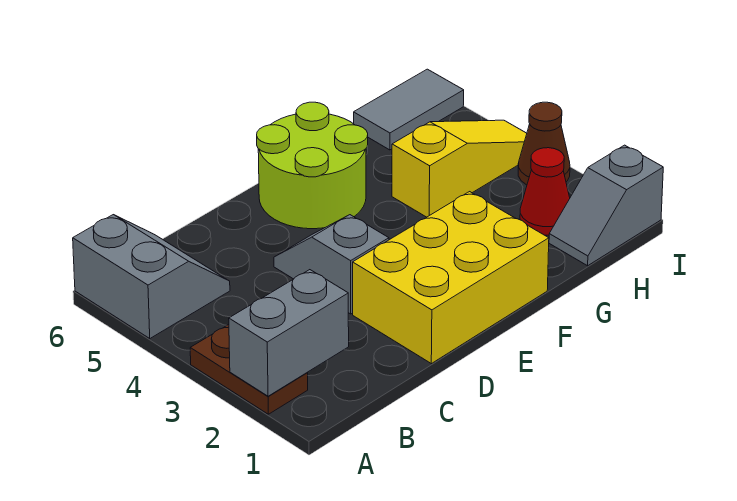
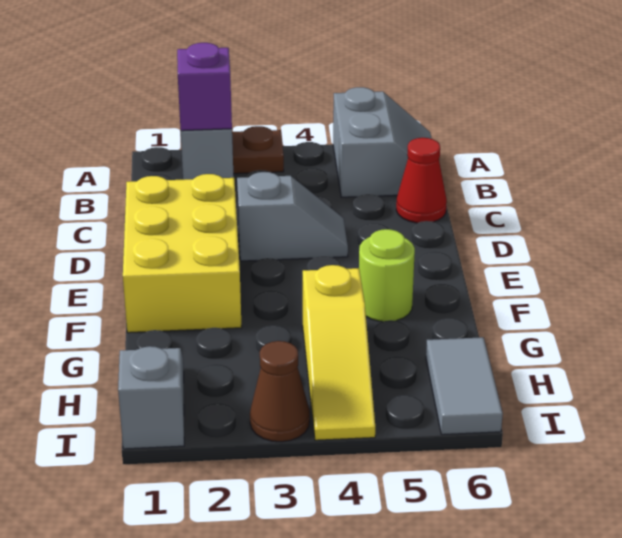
grey 2x2 slope [73,215,230,338] -> grey 2x2 slope turned to [333,87,432,197]
none -> purple 1x1 brick [177,43,232,131]
lime 2x2 round brick [257,102,368,229] -> lime 1x1 round brick [359,229,415,322]
red 1x1 cone [520,148,570,235] -> red 1x1 cone moved to [396,138,447,223]

